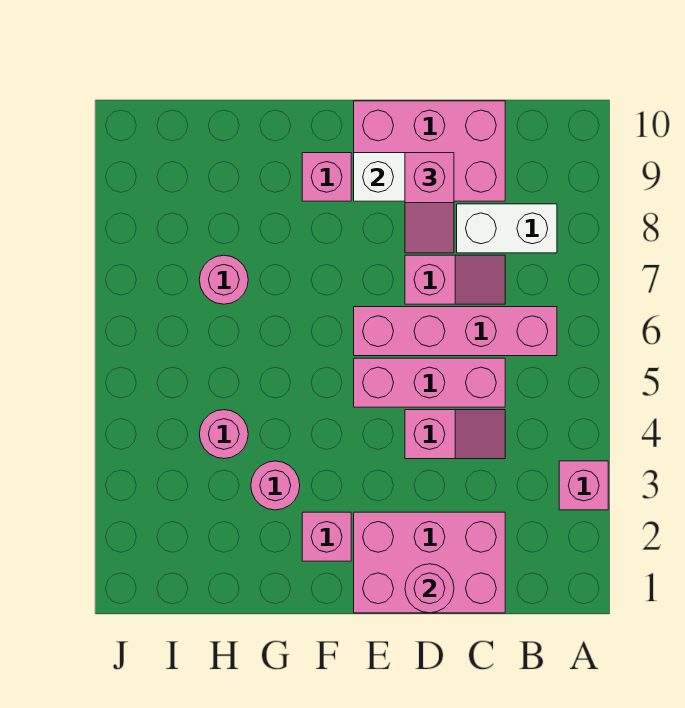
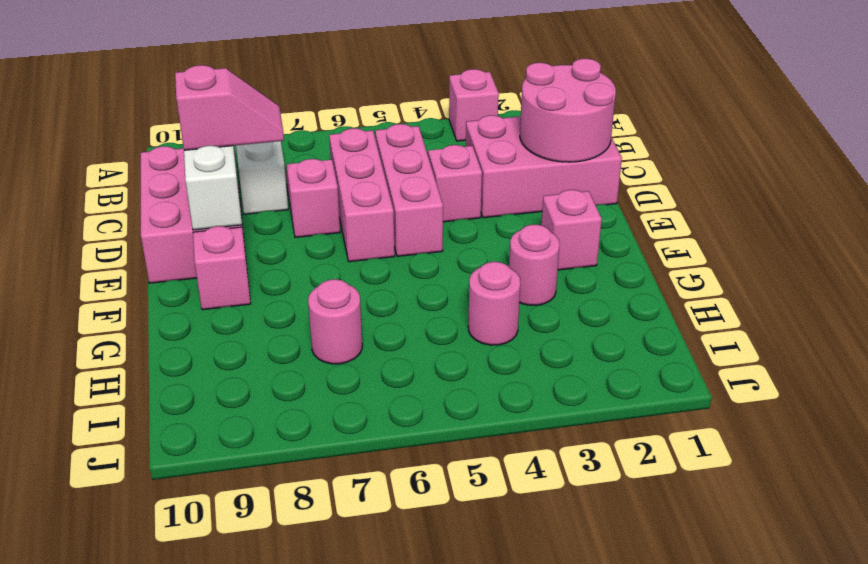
pink 1x4 brick [354,307,557,356] -> pink 1x3 brick [329,128,395,262]
pink 2x3 brick [354,512,505,613] -> pink 2x3 brick turned to [466,115,622,218]
pink 1x1 round brick [405,564,454,613] -> pink 2x2 round brick [520,59,616,162]

